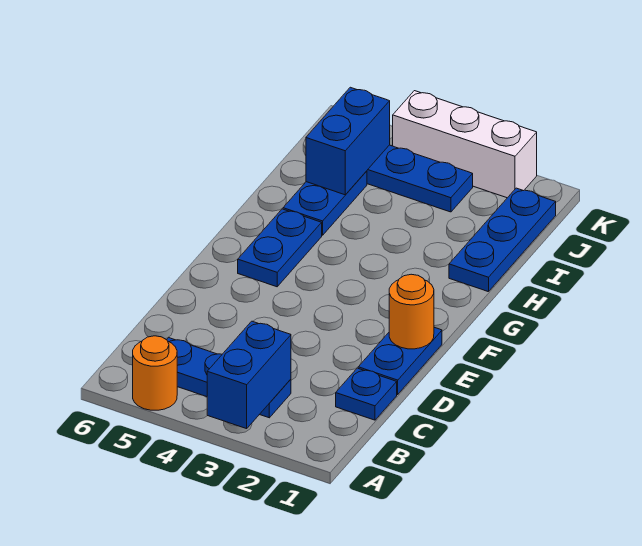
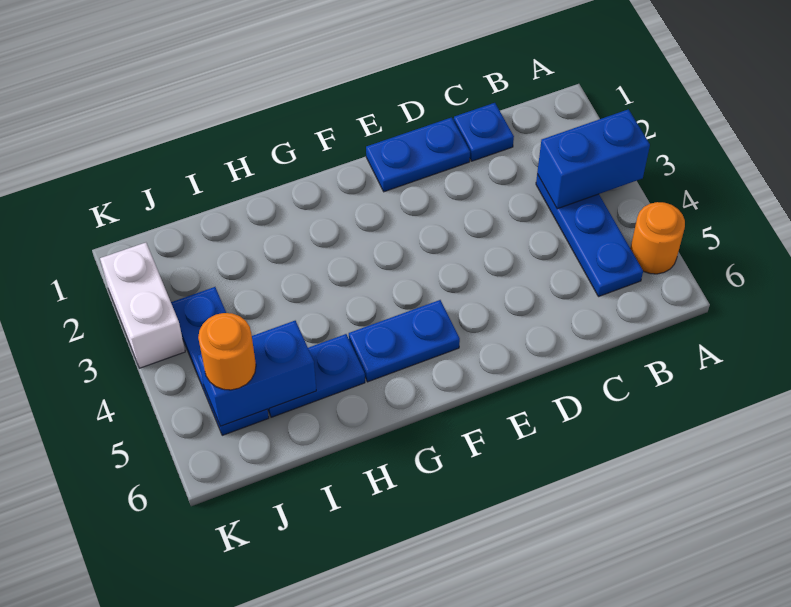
orange 1x1 round brick [389,274,434,349] -> orange 1x1 round brick moved to [198,313,256,390]
blue 1x3 plate [449,188,556,292] -> none
white 1x3 brick [392,91,537,198] -> white 1x2 brick [100,243,185,368]

